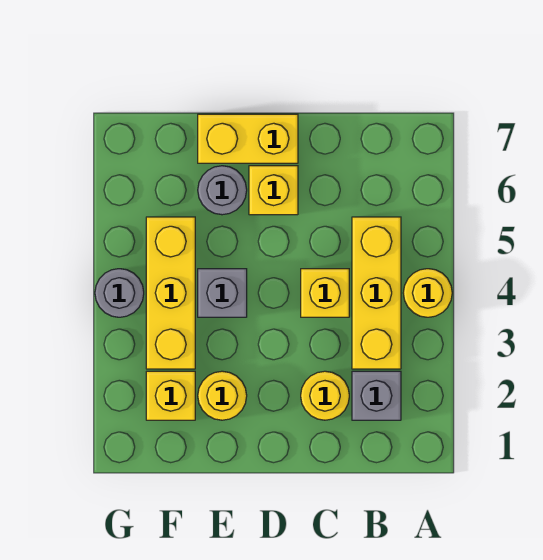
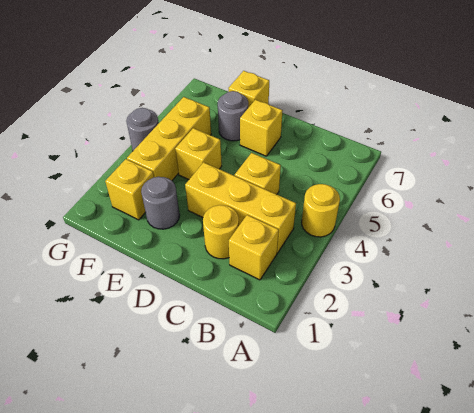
grey 1x1 brick [352,371,401,420] -> yellow 1x1 brick [229,215,279,280]
yellow 1x3 brick [352,217,401,369] -> yellow 1x3 brick turned to [185,162,296,253]
yellow 1x2 brick [198,114,298,163] -> yellow 1x1 brick [229,71,269,108]
yellow 1x1 round brick [198,371,247,420] -> grey 1x1 round brick [141,177,180,229]
grey 1x1 brick [198,269,247,317] -> yellow 1x1 brick [175,128,222,179]

